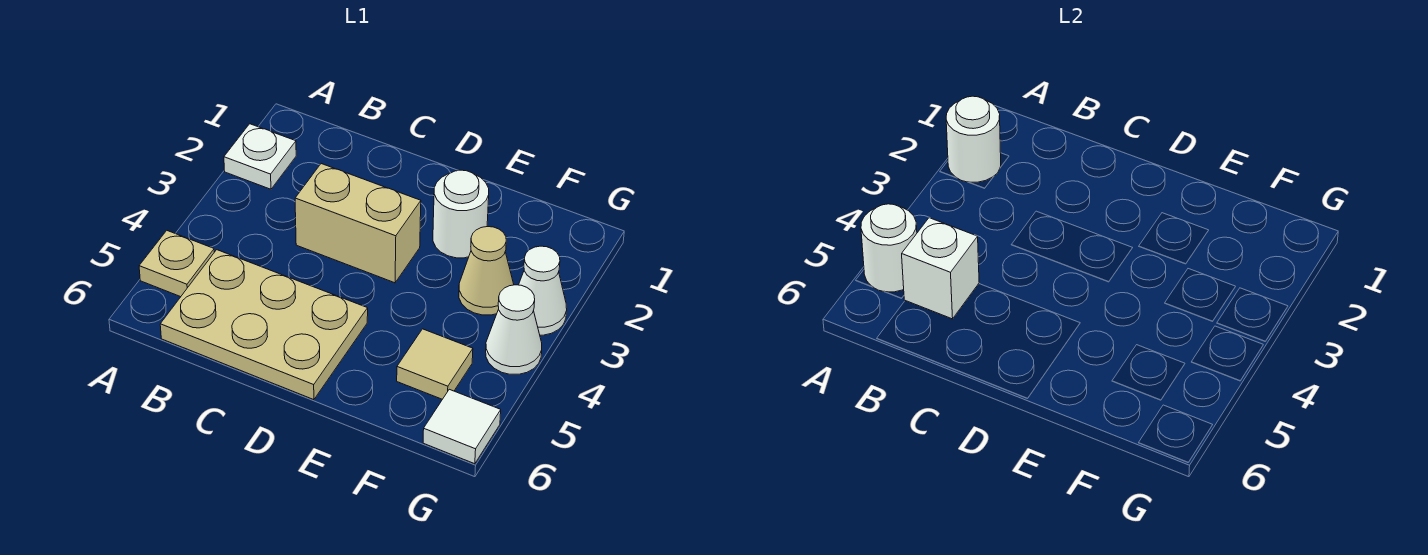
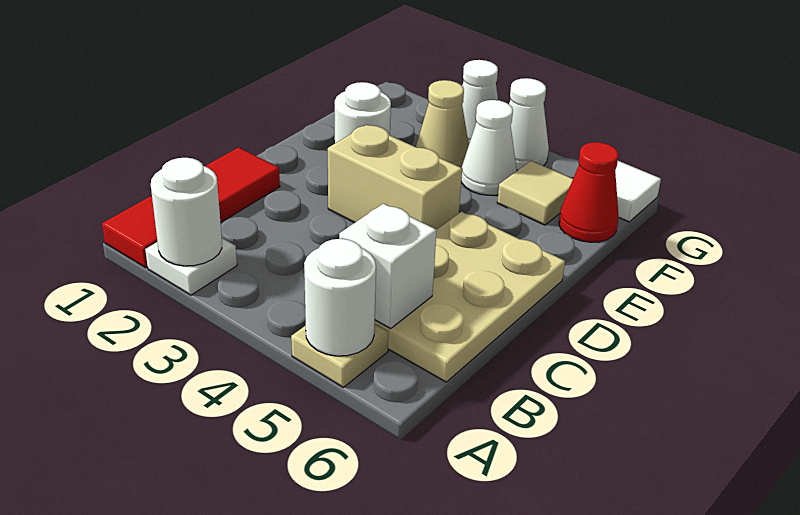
none -> red 1x3 tile [102,147,280,268]
tan 1x2 brick [295,164,421,283] -> tan 1x2 brick turned to [328,125,462,230]
none -> white 1x1 cone [461,100,517,195]
none -> red 1x1 cone [559,142,619,242]

